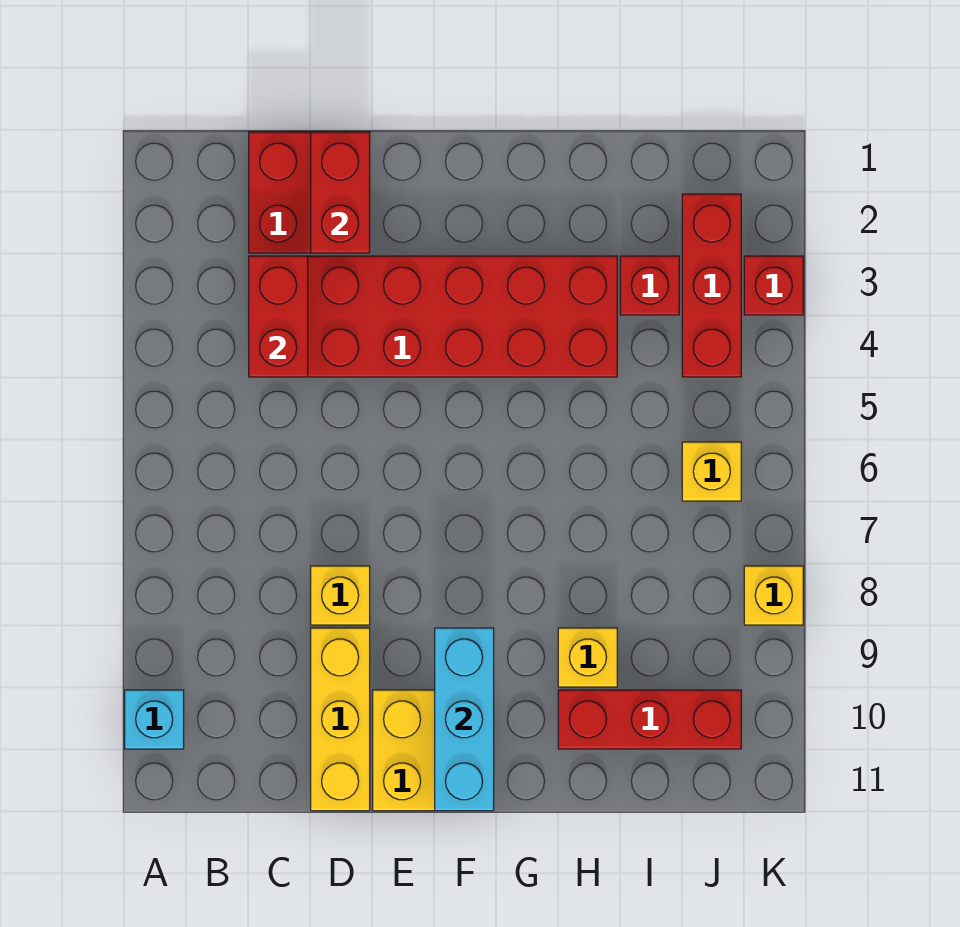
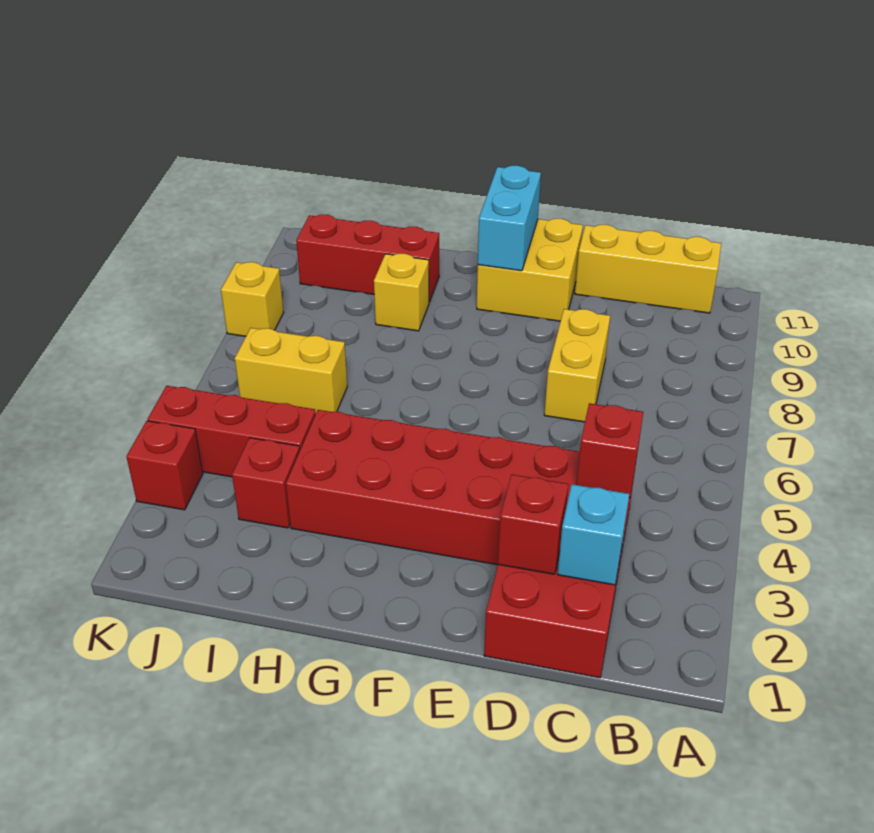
cyan 1x1 brick [125,690,184,749] -> cyan 1x1 brick moved to [558,484,629,585]
red 1x2 brick [249,256,308,377] -> red 1x1 brick [576,403,643,498]
red 1x2 brick [311,132,370,253] -> red 1x1 brick [498,474,568,574]
yellow 1x1 brick [311,566,370,625] -> yellow 1x2 brick [544,309,610,422]
yellow 1x3 brick [311,628,370,811] -> yellow 1x3 brick turned to [575,225,721,313]
cyan 1x3 brick [435,628,494,811] -> cyan 1x2 brick [478,166,541,271]
red 1x3 brick [682,194,741,377] -> red 1x3 brick turned to [147,386,316,477]
yellow 1x1 brick [682,442,741,501] -> yellow 1x2 brick [235,328,347,412]

